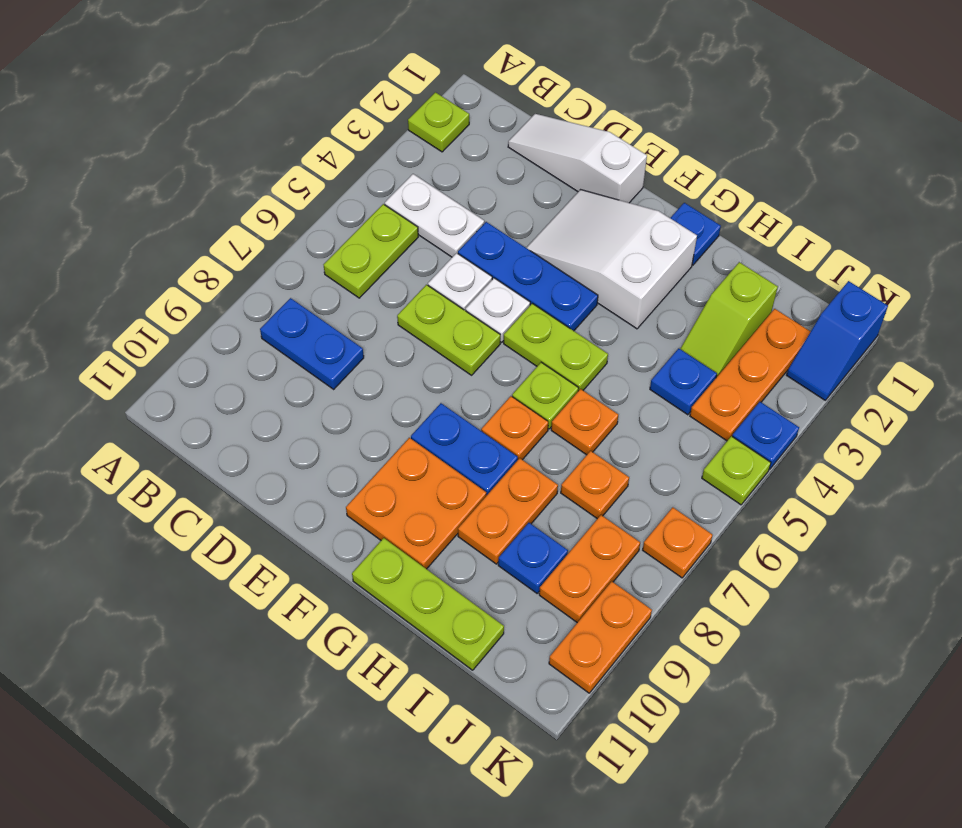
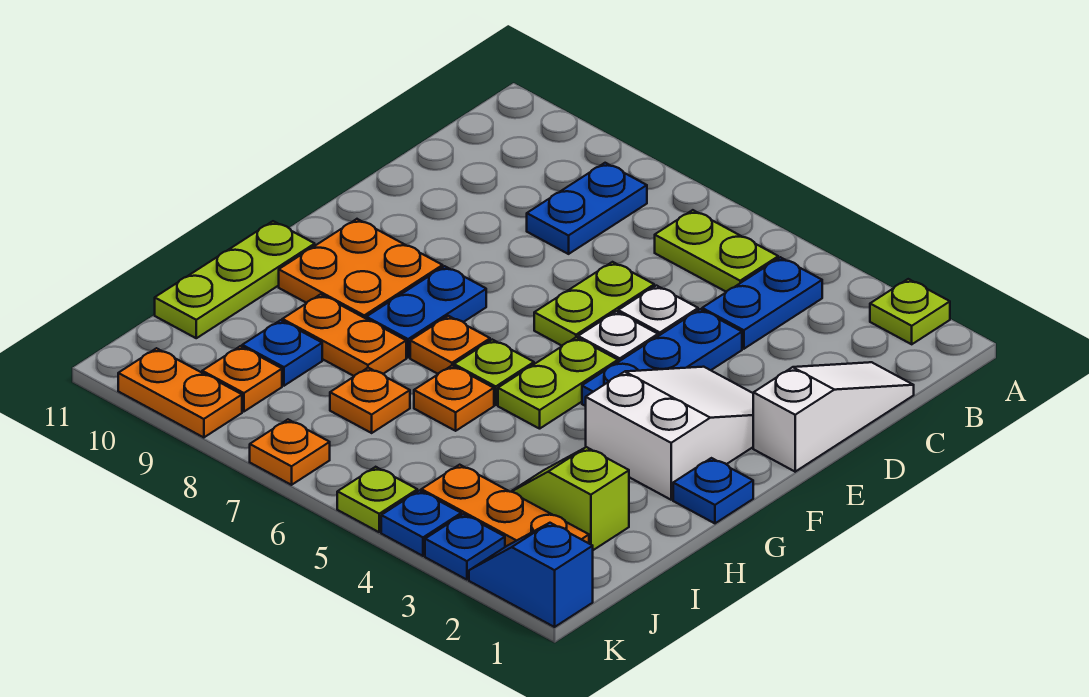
white 1x2 plate [385,174,484,257] -> blue 1x2 plate [702,257,822,349]
blue 1x1 plate [650,348,717,415] -> blue 1x1 plate moved to [425,514,505,580]
orange 1x2 plate [539,515,640,623] -> orange 1x1 plate [202,346,282,412]

